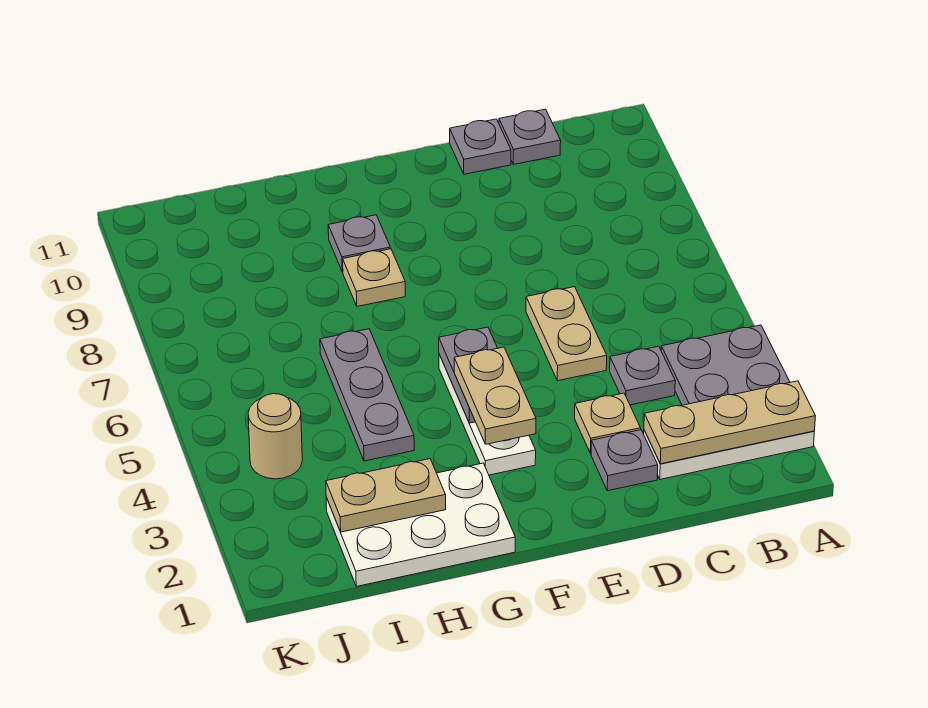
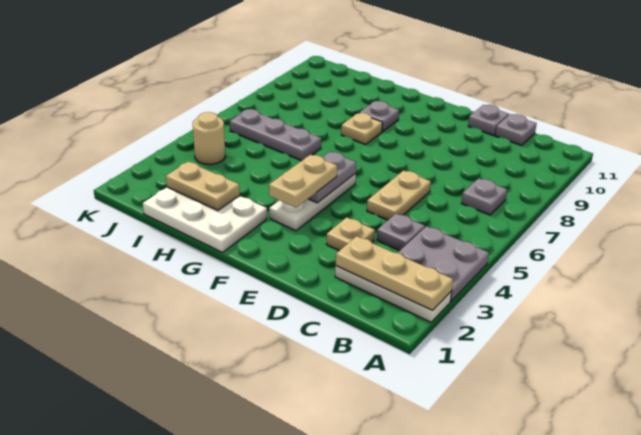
grey 1x1 plate [591,430,658,491] -> grey 1x1 plate moved to [462,178,507,215]
grey 1x3 plate [320,329,414,461] -> grey 1x3 plate turned to [230,109,321,161]

